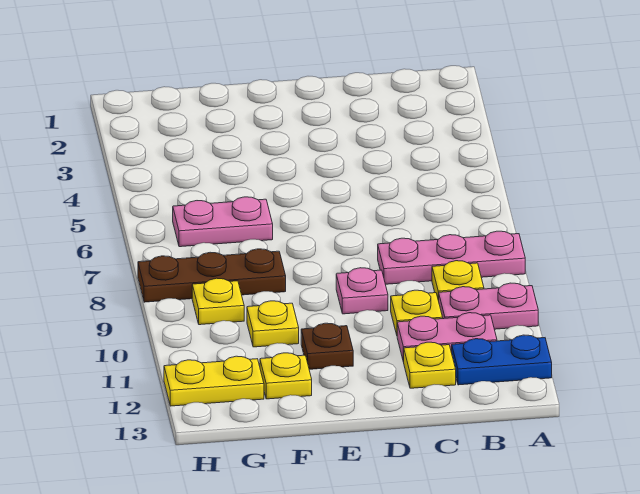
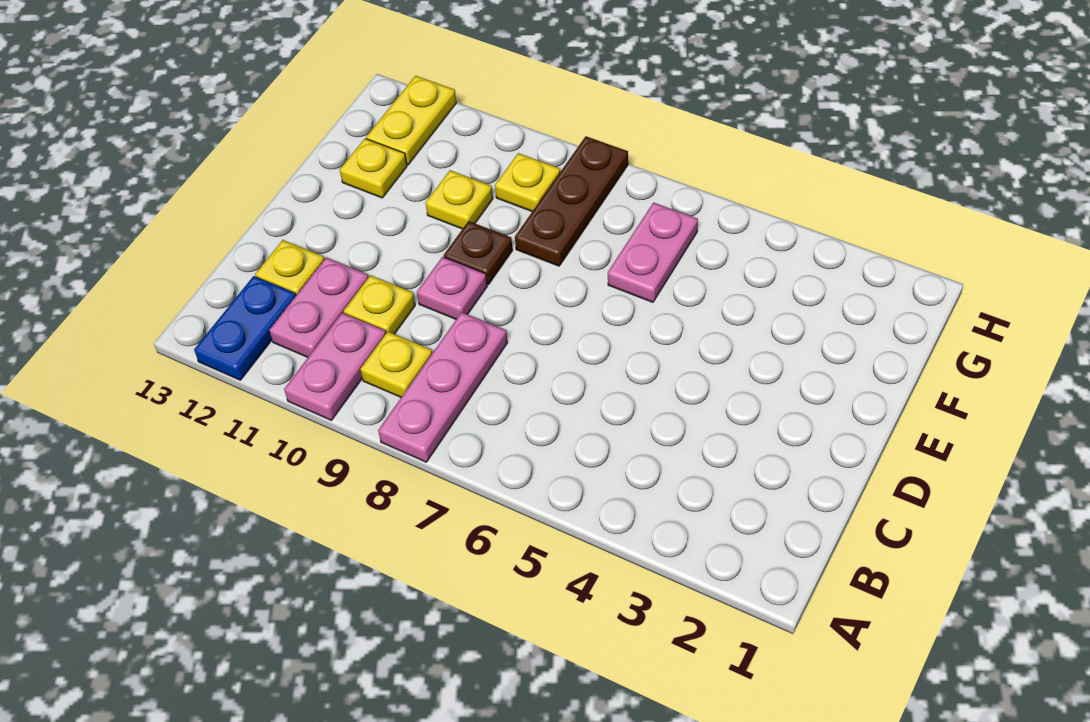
brown 1x1 plate [301,323,353,369] -> brown 1x1 plate moved to [444,221,513,284]

